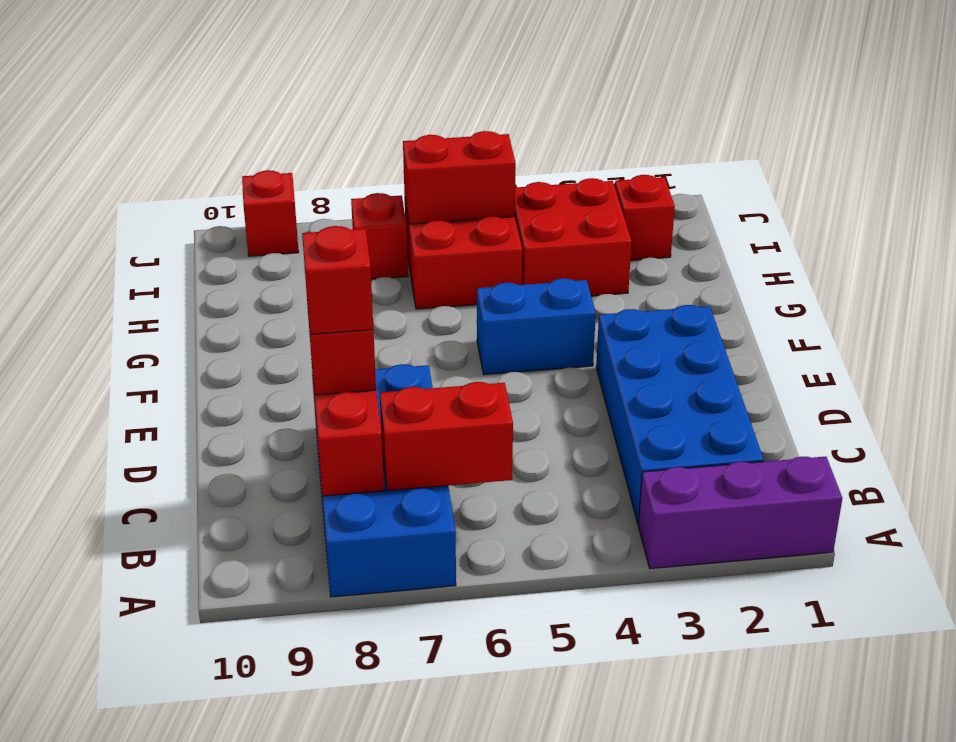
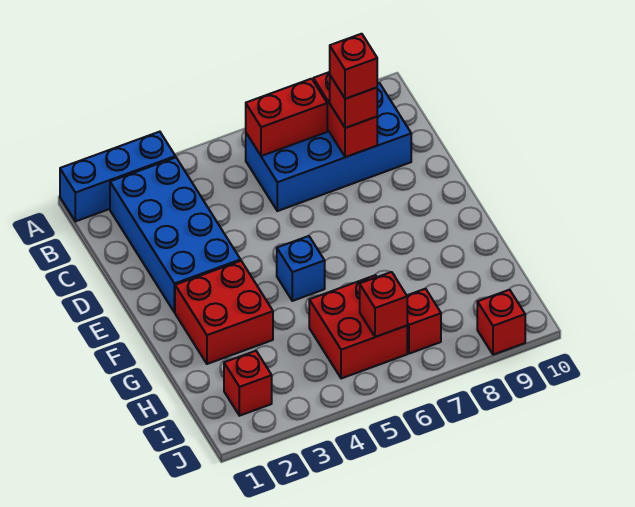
purple 1x3 brick [638,457,842,569] -> blue 1x3 brick [60,132,175,221]
blue 2x4 brick [312,364,456,597] -> blue 2x4 brick turned to [246,83,411,211]
blue 1x2 brick [477,278,596,375] -> blue 1x1 brick [277,236,325,301]
red 2x2 brick [515,178,632,296] -> red 2x2 brick moved to [175,261,273,364]
red 1x2 brick [403,131,516,224] -> red 1x1 brick [360,272,407,337]

